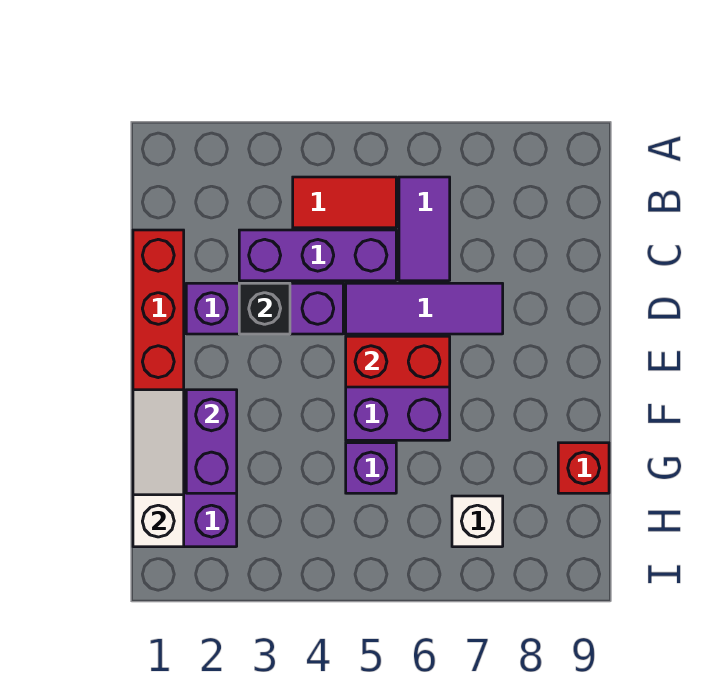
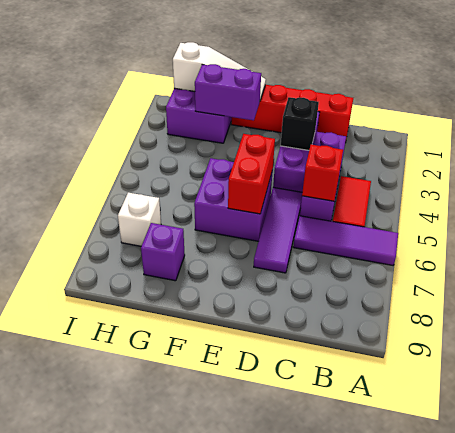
purple 1x2 tile [399,177,450,281] -> purple 1x3 tile [293,216,398,265]
purple 1x1 brick [346,443,396,493] -> purple 1x1 brick moved to [141,223,185,281]
red 1x1 brick [558,443,609,493] -> red 1x1 brick moved to [302,145,343,201]

